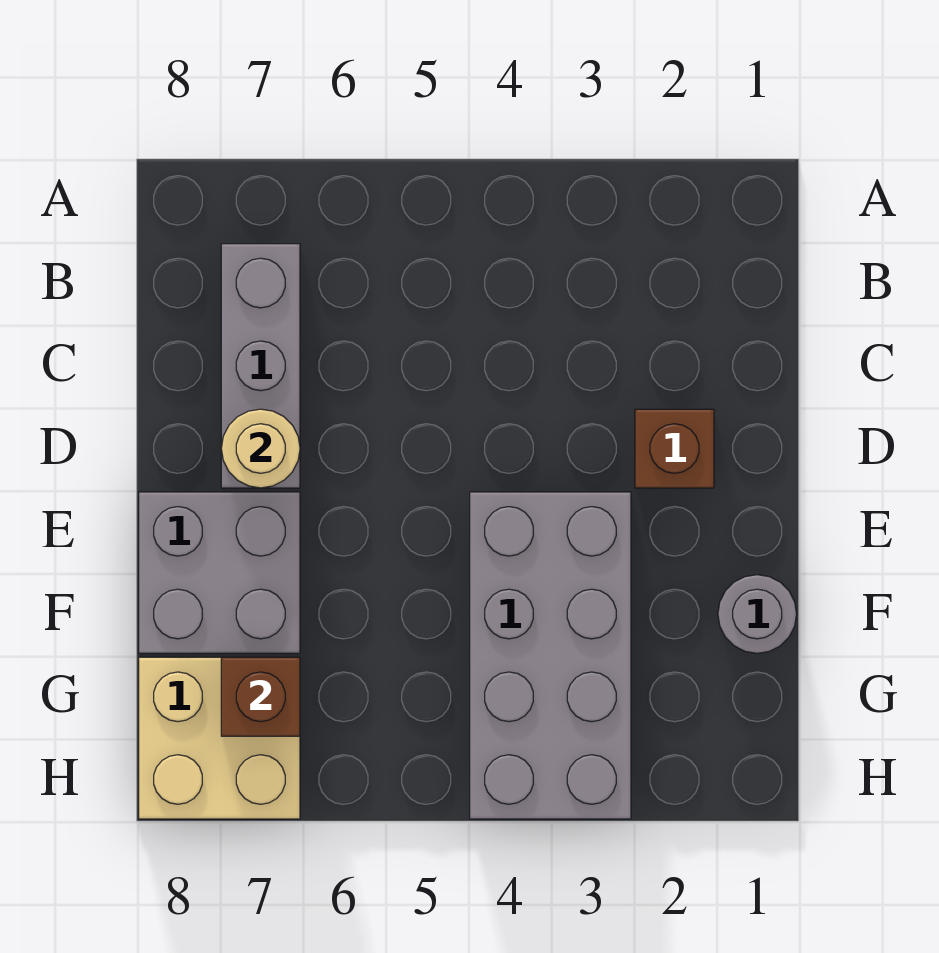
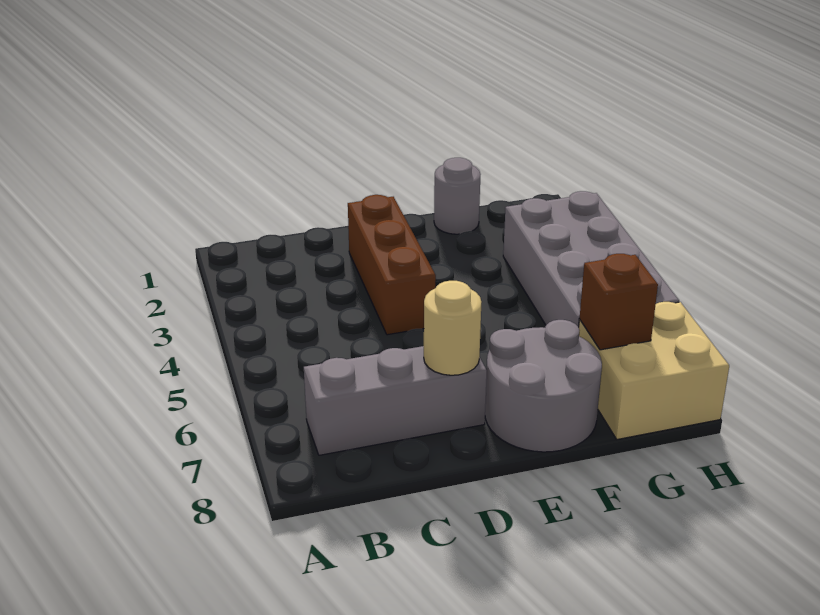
brown 1x1 brick [635,409,714,488] -> brown 1x3 brick [348,195,436,335]
grey 2x4 brick [470,492,631,819] -> grey 2x4 brick turned to [503,191,679,327]
grey 2x2 brick [139,492,300,653] -> grey 2x2 round brick [485,320,602,452]

